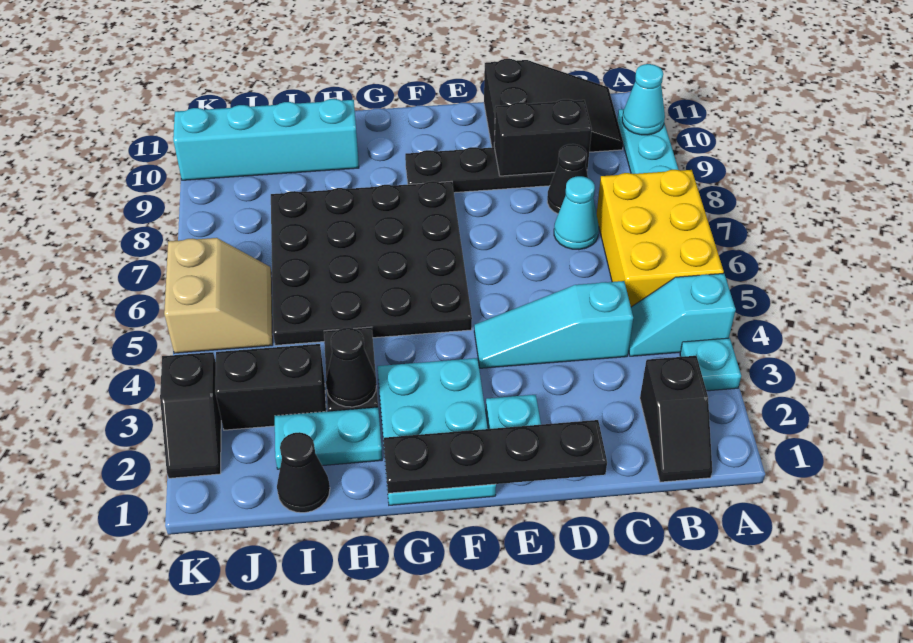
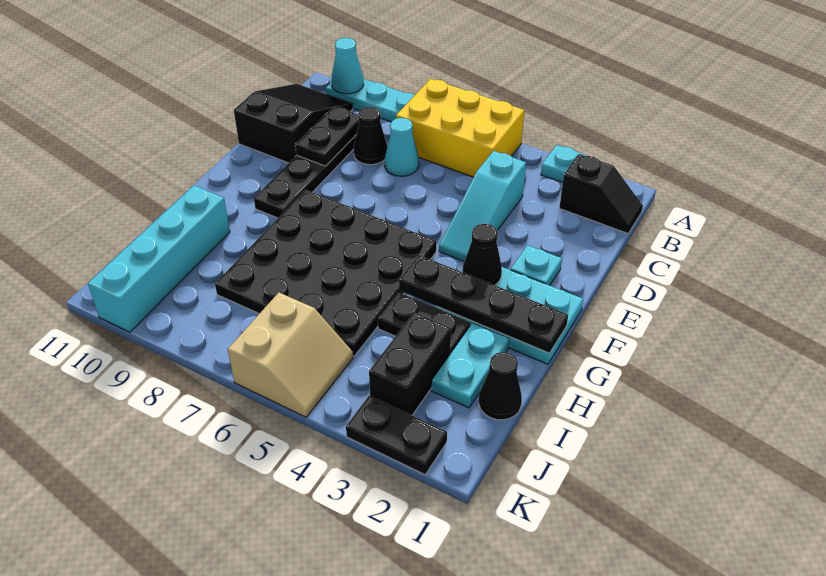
cyan 1x2 slope [628,273,736,356] -> none
black 1x2 brick [494,99,592,176] -> black 1x2 plate [295,106,359,166]
black 1x4 plate [383,420,607,493] -> black 1x4 plate turned to [399,255,568,353]
black 1x1 cone [326,328,377,407] -> black 1x1 cone moved to [463,224,502,285]
tan 2x2 slope [164,238,273,353] -> tan 2x2 slope turned to [228,293,353,417]
black 1x2 slope [160,352,221,478] -> black 1x2 plate [346,396,447,475]

